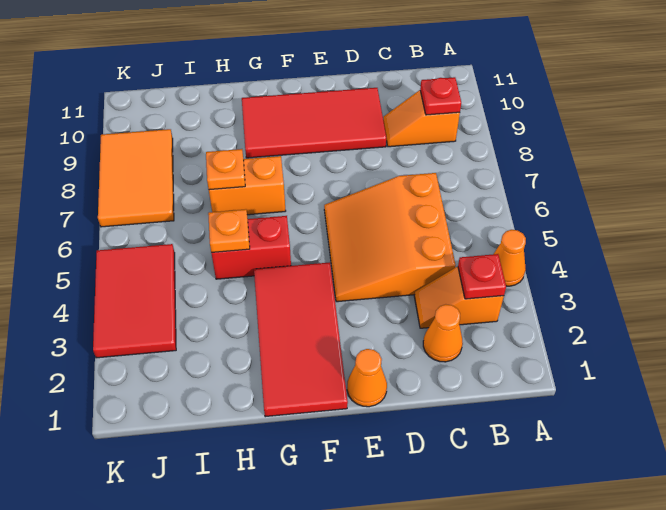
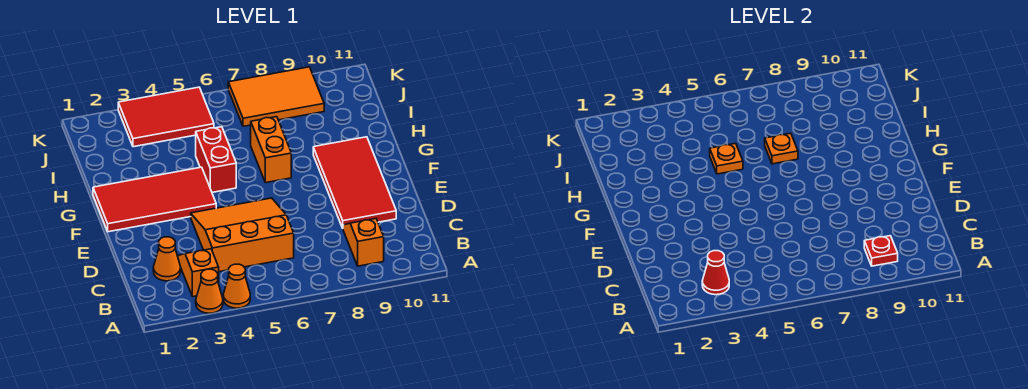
red 1x1 plate [458,254,506,299] -> red 1x1 cone [702,251,729,295]
orange 1x1 cone [347,349,387,407] -> orange 1x1 cone moved to [196,269,223,313]

